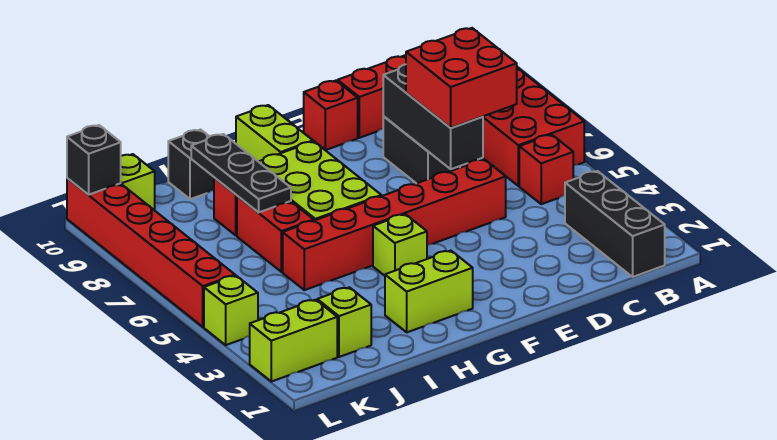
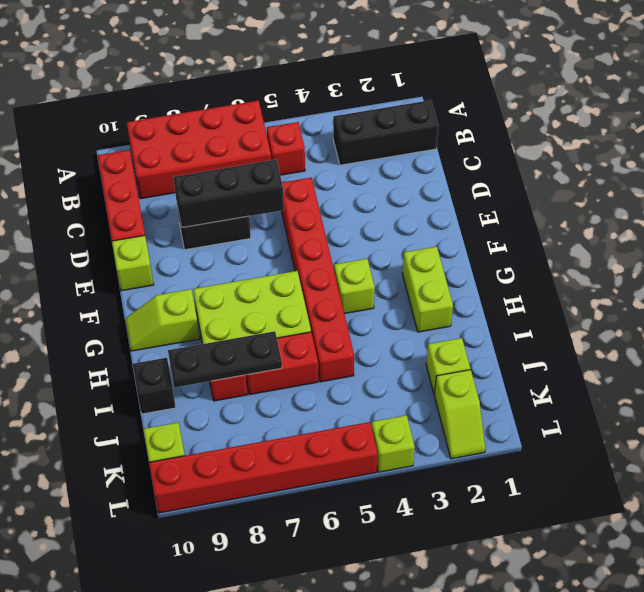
red 2x2 brick [406,28,517,128] -> none
red 1x1 brick [303,81,358,150] -> lime 1x1 brick [112,236,154,291]
lime 1x2 brick [236,105,313,162] -> lime 1x2 slope [125,289,200,351]
lime 1x2 brick [250,300,337,382] -> lime 1x2 slope [434,370,485,459]
black 1x1 brick [67,125,121,195] -> none

